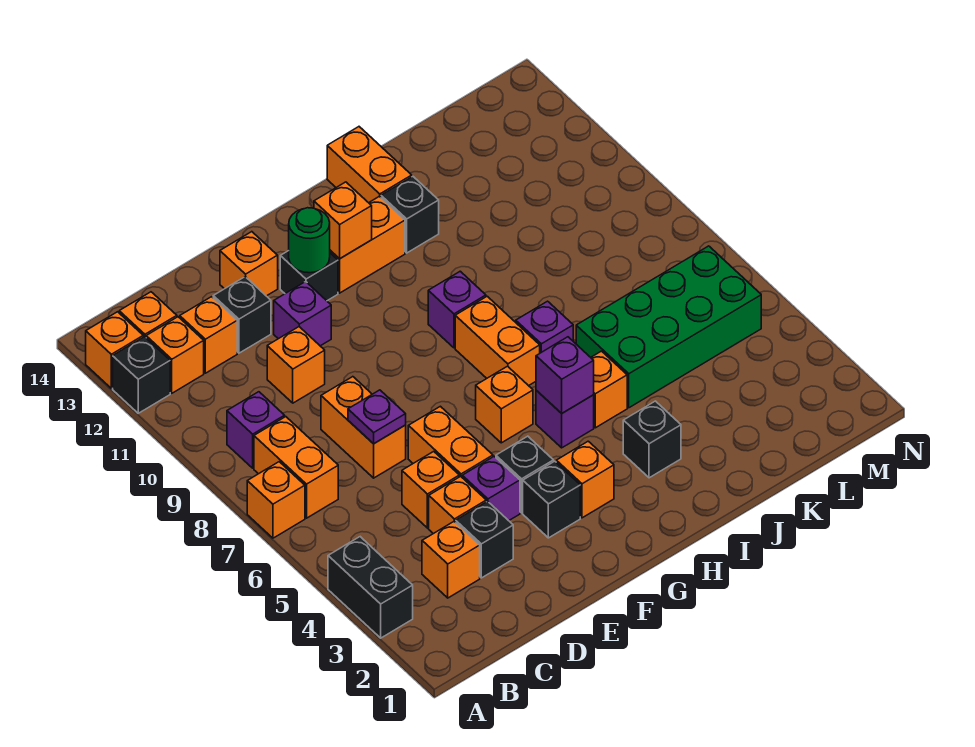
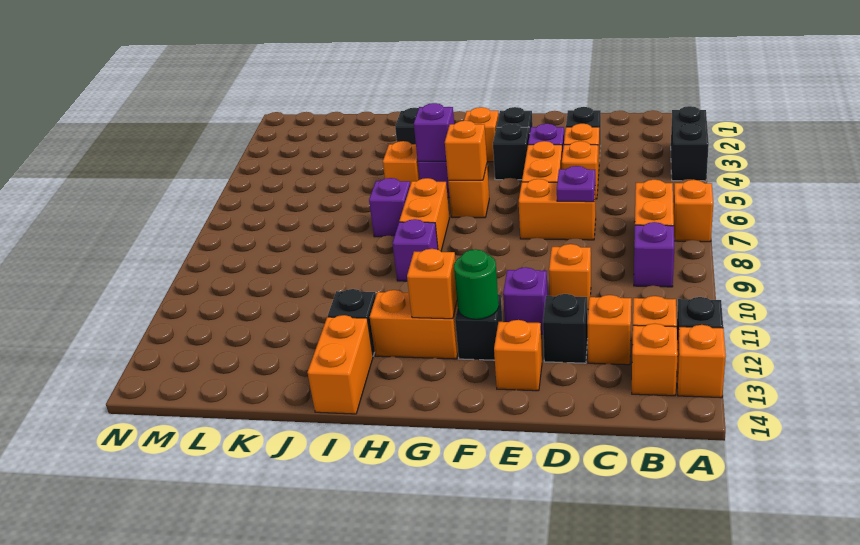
orange 1x1 brick [422,522,480,598] -> orange 1x1 brick moved to [445,121,487,180]
orange 1x2 brick [321,377,406,478] -> orange 1x2 brick turned to [519,179,596,240]
green 2x4 brick [576,246,761,408] -> none

